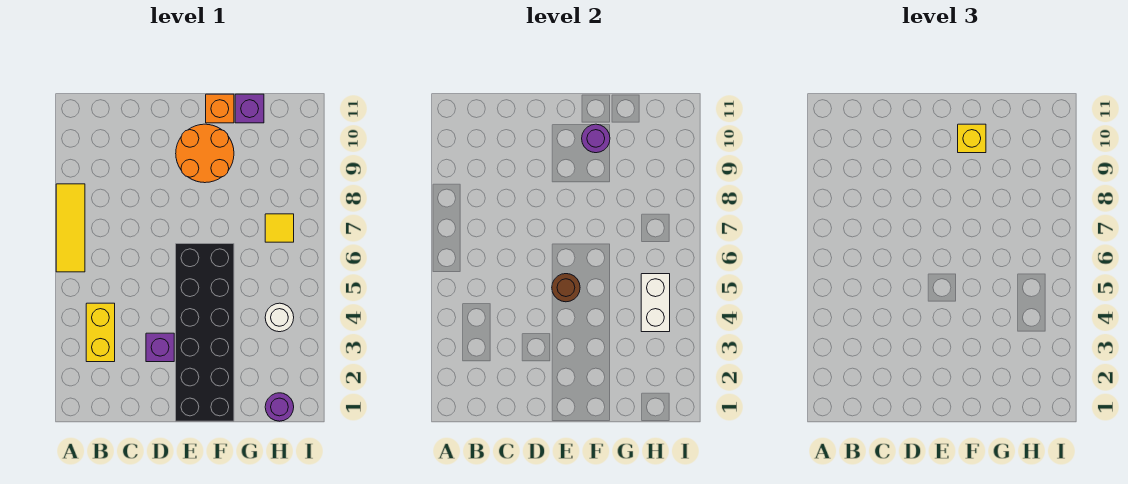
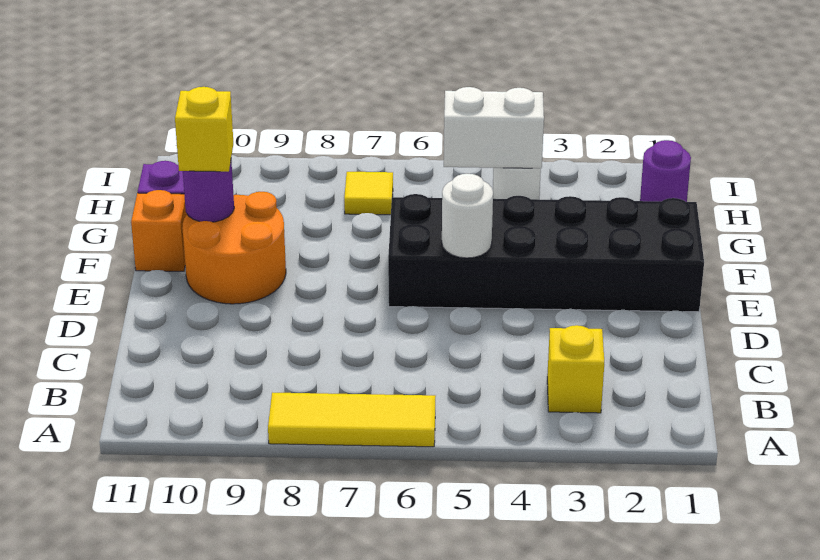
yellow 1x2 brick [86,303,115,362] -> yellow 1x1 brick [547,325,604,413]
purple 1x1 brick [146,333,174,362] -> none
brown 1x1 round brick [552,274,580,302] -> white 1x1 round brick [442,174,493,258]

